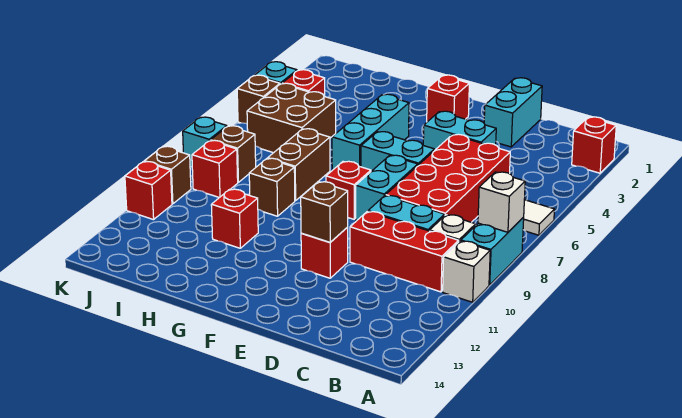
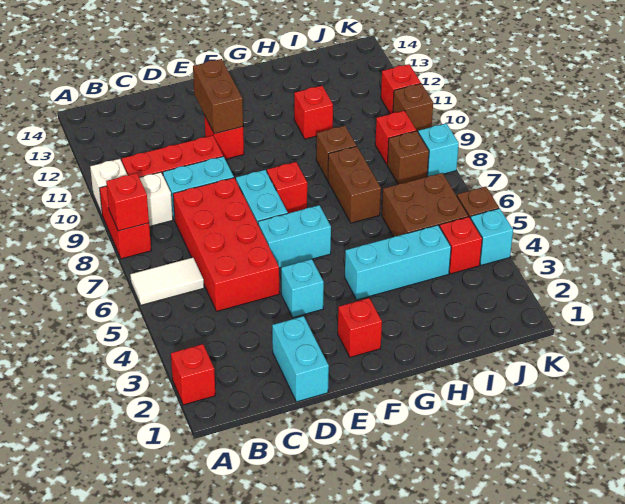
cyan 1x2 brick [461,218,524,285] -> red 1x2 brick [100,186,151,259]
white 1x1 brick [478,172,525,232] -> red 1x1 brick [106,173,149,231]
cyan 1x2 brick [423,111,496,151] -> cyan 1x1 brick [281,259,324,317]
brown 1x1 brick [301,182,348,242] -> brown 1x2 brick [193,59,243,134]
cyan 1x3 brick [332,94,409,170] -> cyan 1x3 brick turned to [345,225,451,300]

